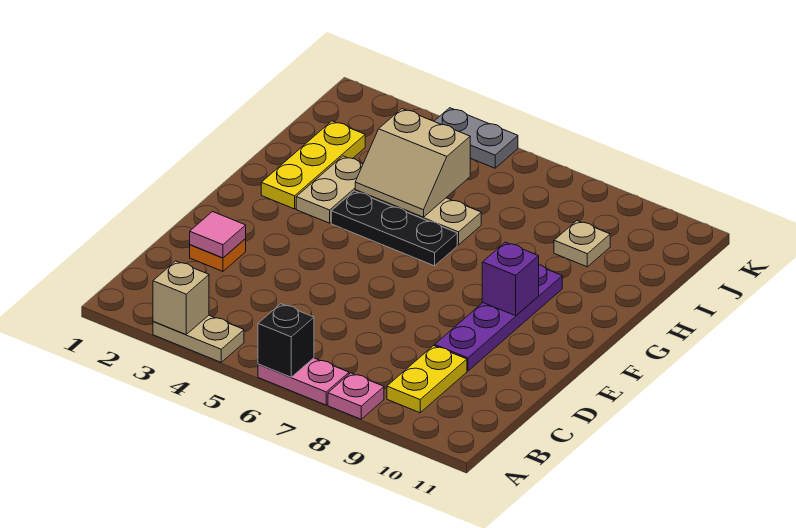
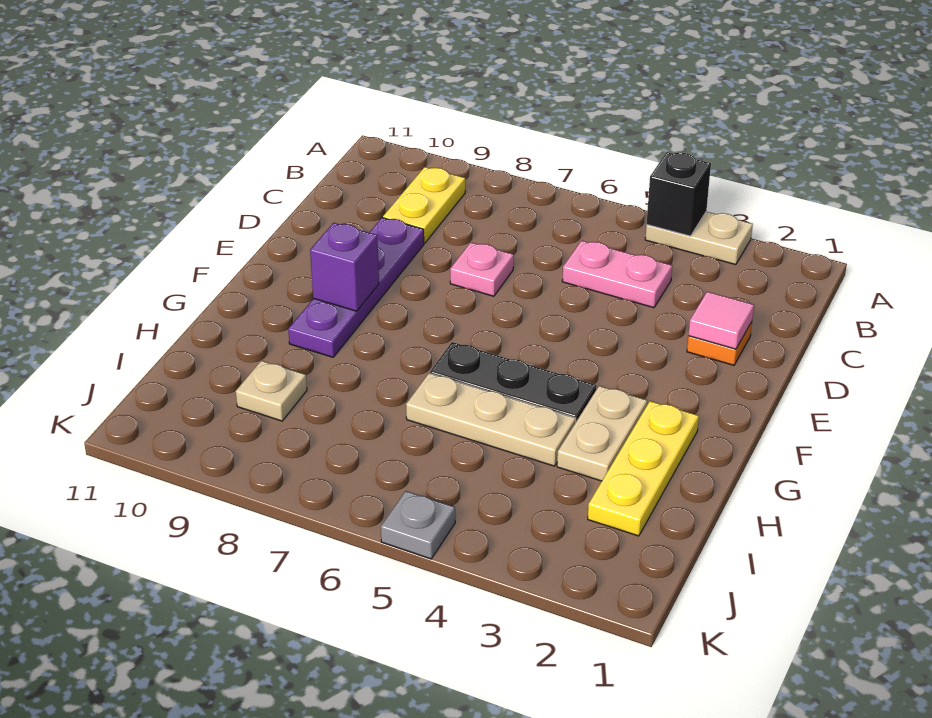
tan 1x1 brick [153,261,209,334] -> none
pink 1x2 plate [258,358,349,405] -> pink 1x2 plate moved to [562,241,672,308]
black 1x1 brick [258,304,314,377] -> black 1x1 brick moved to [647,152,711,236]
pink 1x1 plate [328,373,384,419] -> pink 1x1 plate moved to [450,242,514,296]
tan 2x2 slope [355,109,470,217] -> none
grey 1x2 plate [434,108,518,168] -> grey 1x1 plate [381,491,455,559]

